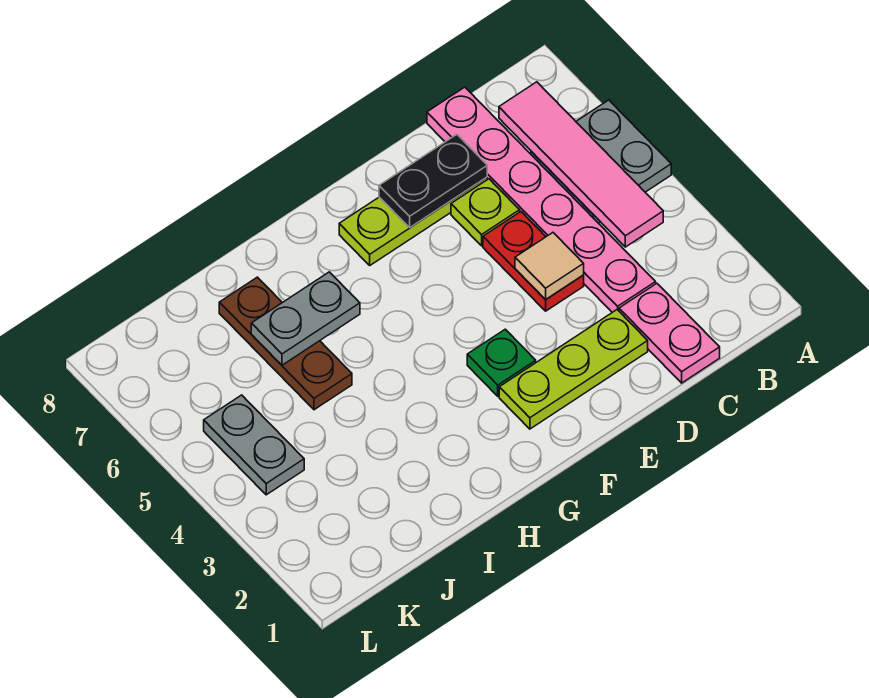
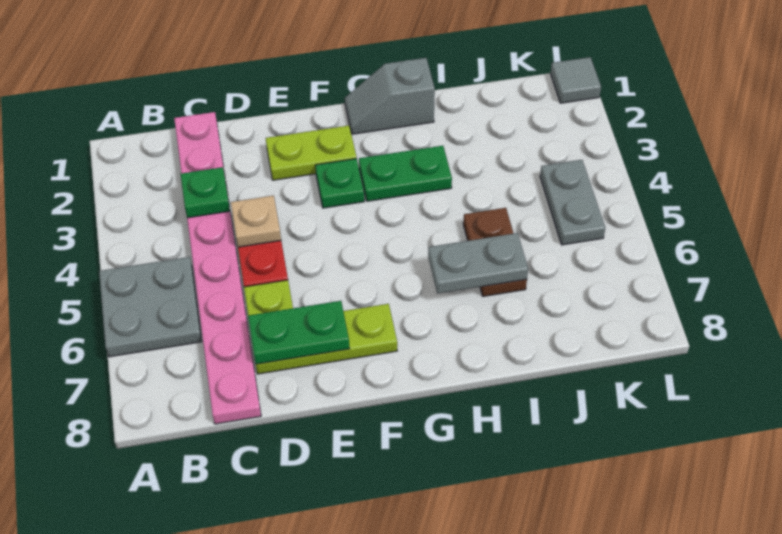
pink 1x4 tile [499,82,663,247] -> none
none -> green 1x1 plate [181,167,230,218]
lime 1x3 plate [499,310,648,429] -> lime 1x2 plate [266,125,357,180]
tan 1x1 tile [515,233,584,300] -> tan 1x1 plate [231,196,281,247]
black 1x2 plate [379,135,487,227] -> green 1x2 plate [248,301,350,364]
none -> grey 1x2 slope [345,58,435,134]
none -> green 1x2 plate [359,146,452,201]
brown 1x3 plate [219,277,352,410] -> brown 1x2 plate [463,208,527,296]
none -> grey 1x1 tile [550,57,601,103]

